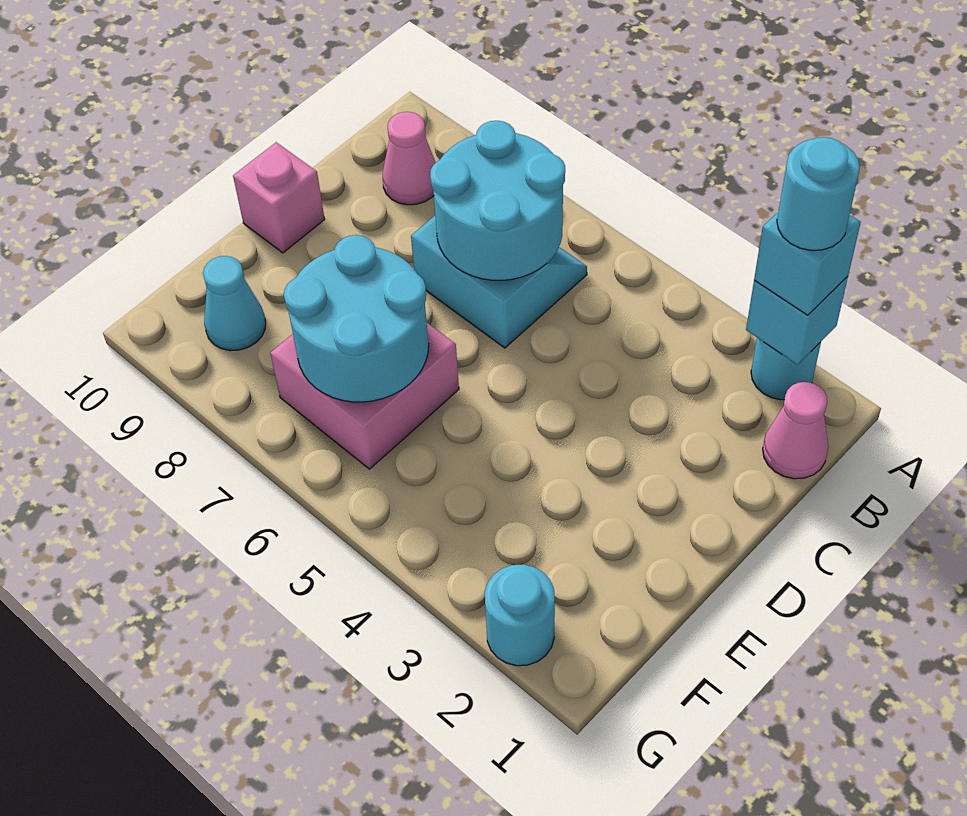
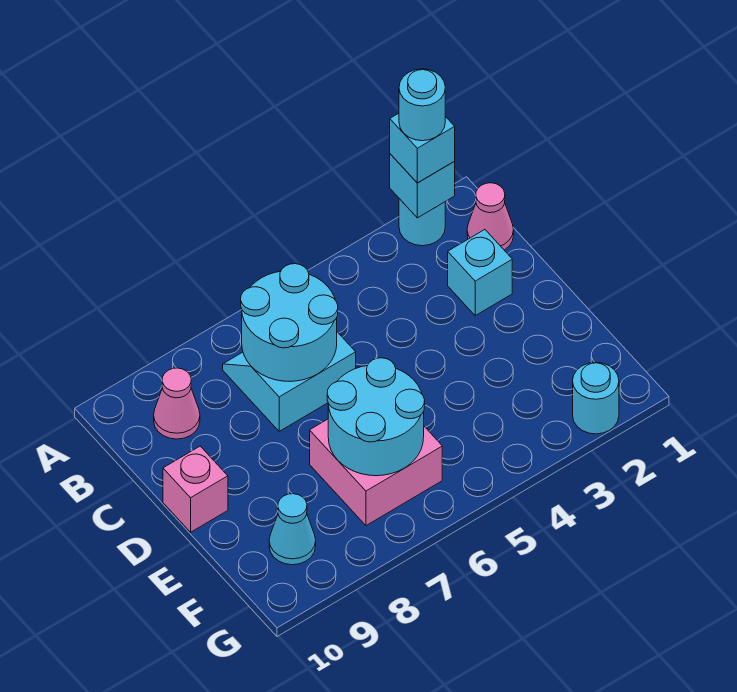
none -> cyan 1x1 brick [448,230,512,316]

